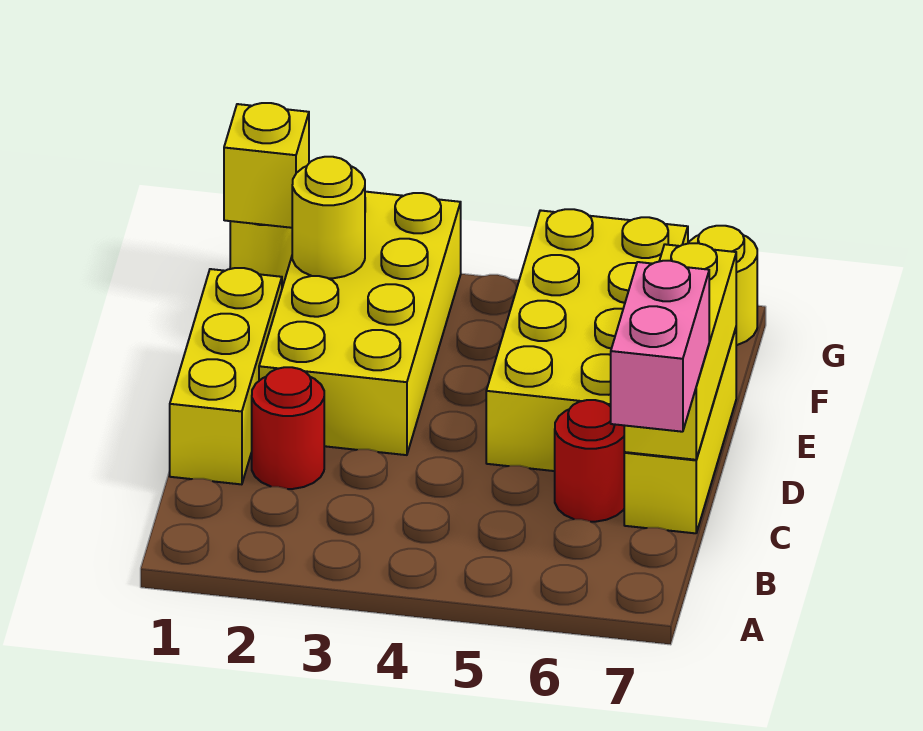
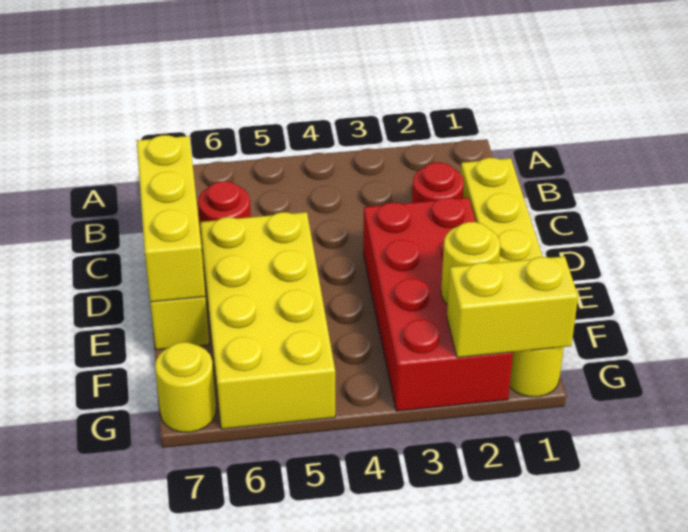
pink 1x2 brick [611,261,709,432] -> none
yellow 2x4 brick [259,192,461,455] -> red 2x4 brick [363,198,513,411]
yellow 1x1 brick [224,103,309,228] -> yellow 1x2 brick [447,256,578,358]

